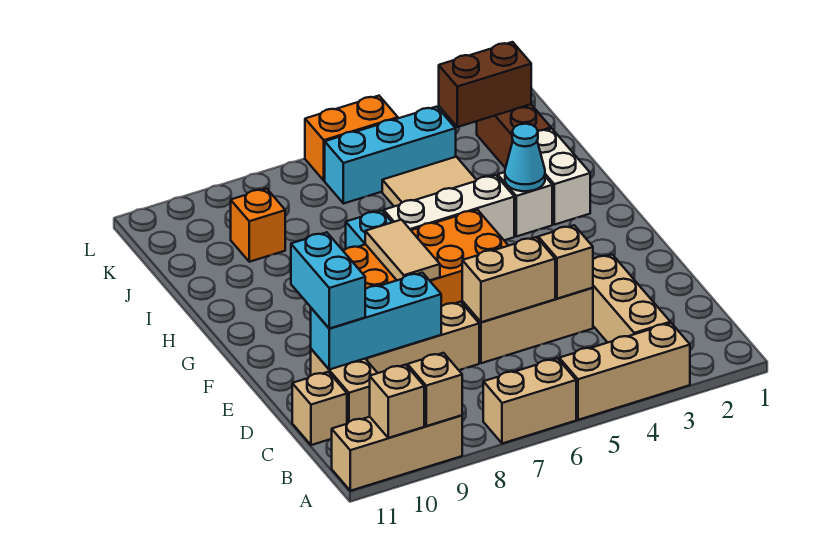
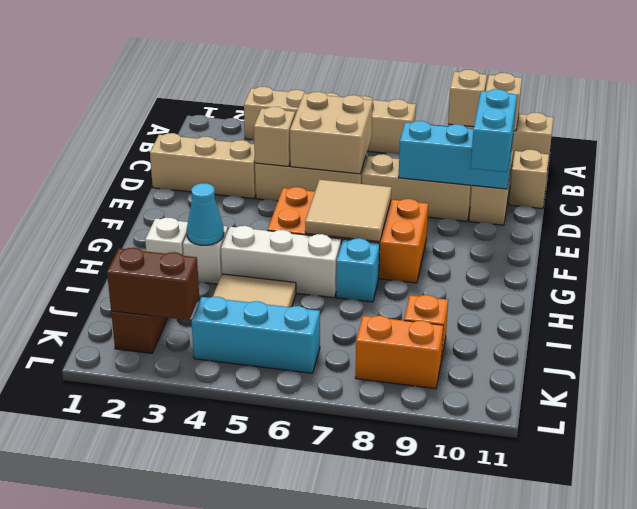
tan 1x3 brick [593,255,670,342] -> tan 1x3 brick turned to [150,133,256,199]
tan 1x2 brick [462,237,555,322] -> tan 2x2 brick [290,92,373,174]
tan 1x2 tile [365,220,440,280] -> tan 2x2 tile [305,180,392,242]
white 1x2 brick [537,129,590,225] -> white 1x1 brick [145,218,188,256]
orange 1x2 brick [305,96,398,181] -> orange 1x2 brick moved to [356,316,443,389]

